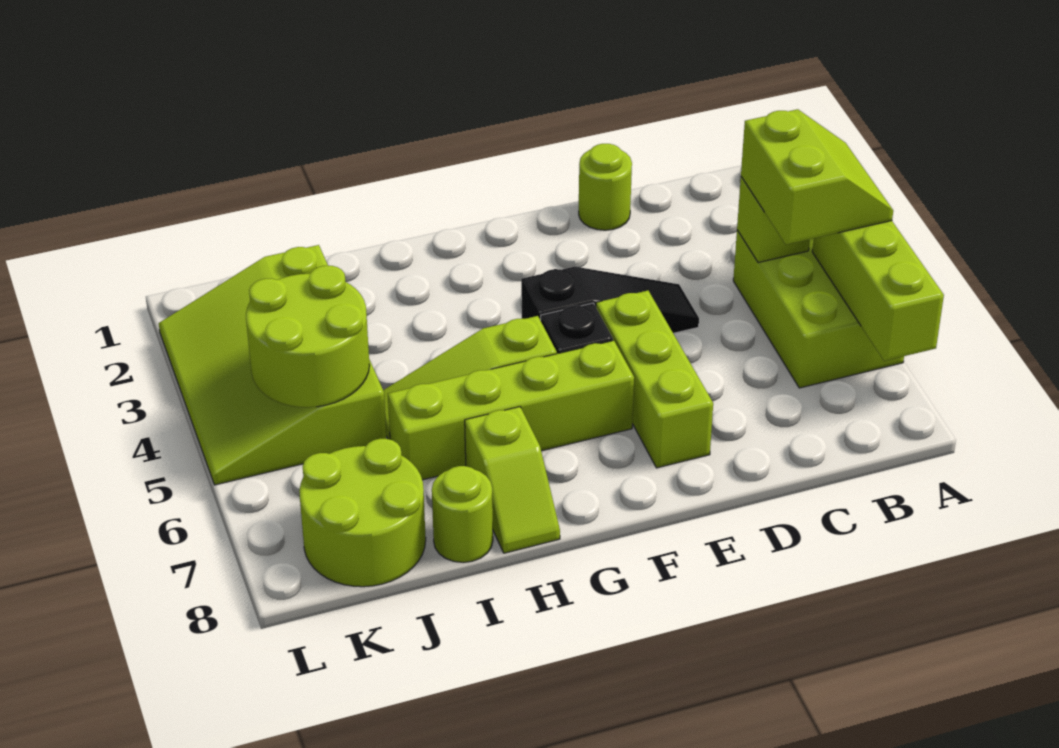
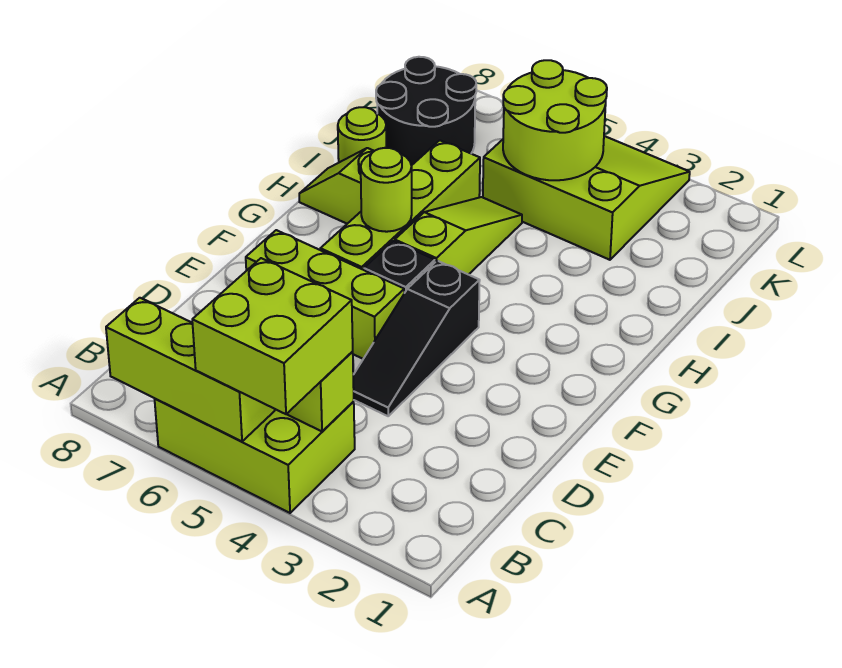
lime 2x2 slope [741,109,893,245] -> lime 2x2 brick [192,258,353,414]
lime 1x1 round brick [579,144,632,230] -> lime 1x1 round brick moved to [361,148,412,232]
lime 3x4 slope [159,245,386,485] -> lime 3x3 slope [483,136,690,260]
lime 2x2 round brick [299,439,426,587] -> black 2x2 round brick [376,57,476,166]

